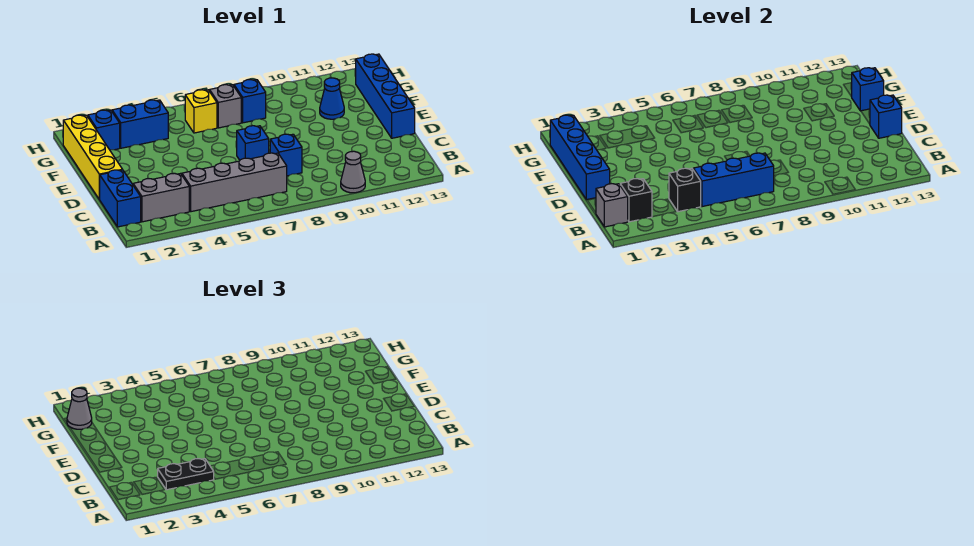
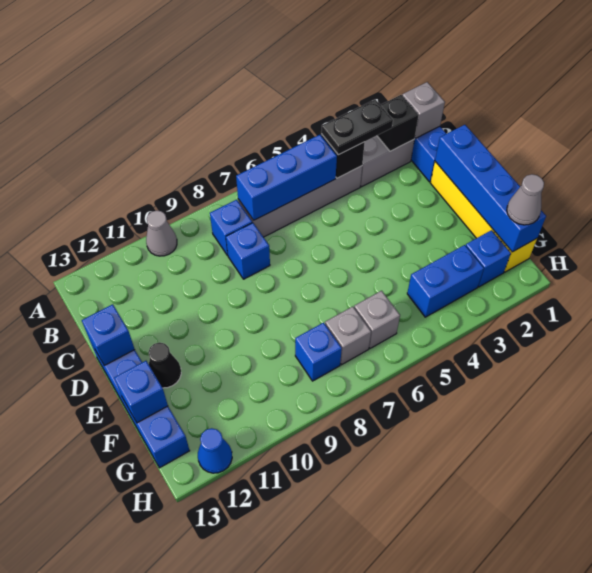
blue 1x1 brick [237,126,269,160] -> blue 1x1 brick moved to [210,200,252,256]
none -> black 1x1 cone [148,342,181,388]
blue 1x1 cone [320,78,344,119] -> blue 1x1 cone moved to [198,428,232,473]
yellow 1x1 brick [185,90,217,133] -> grey 1x1 brick [354,291,400,348]

